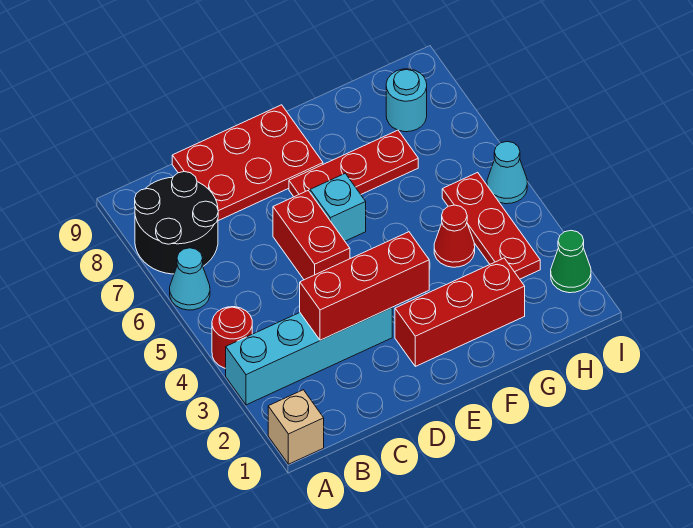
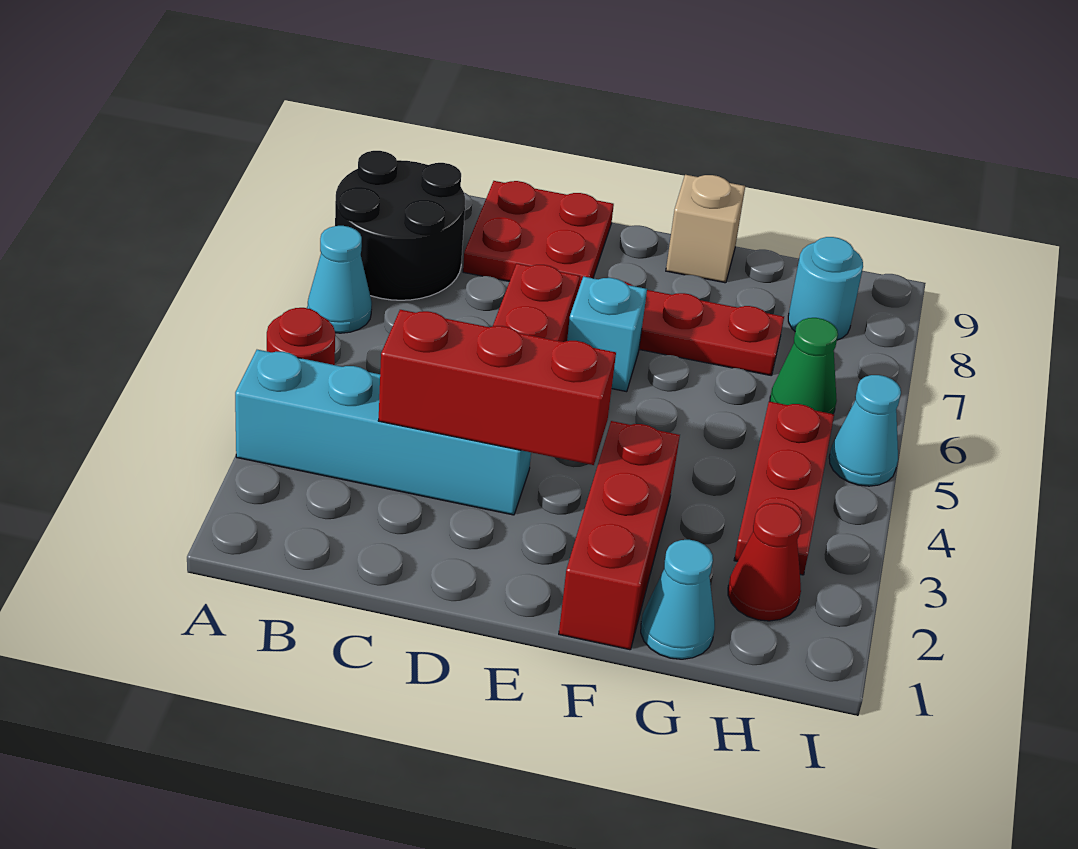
tan 1x1 brick [268,390,324,464] -> tan 1x1 brick moved to [666,175,745,283]
red 2x3 plate [172,105,323,221] -> red 2x2 plate [463,181,614,287]
red 1x3 brick [395,258,525,366] -> red 1x3 brick turned to [559,421,680,650]
none -> cyan 1x1 cone [641,540,715,659]
red 1x1 cone [434,205,475,267] -> red 1x1 cone moved to [728,503,801,621]
green 1x1 cone [551,231,591,293] -> green 1x1 cone moved to [770,318,838,414]

